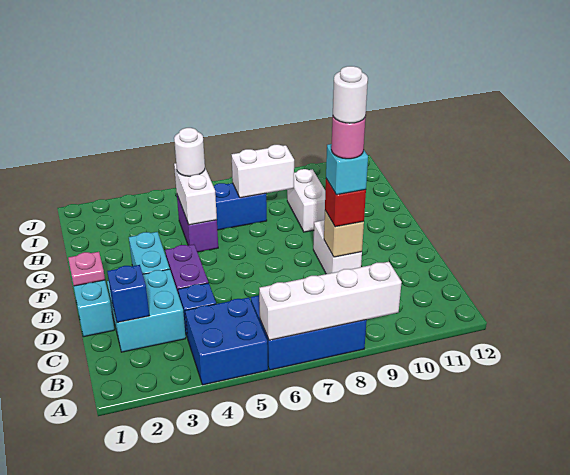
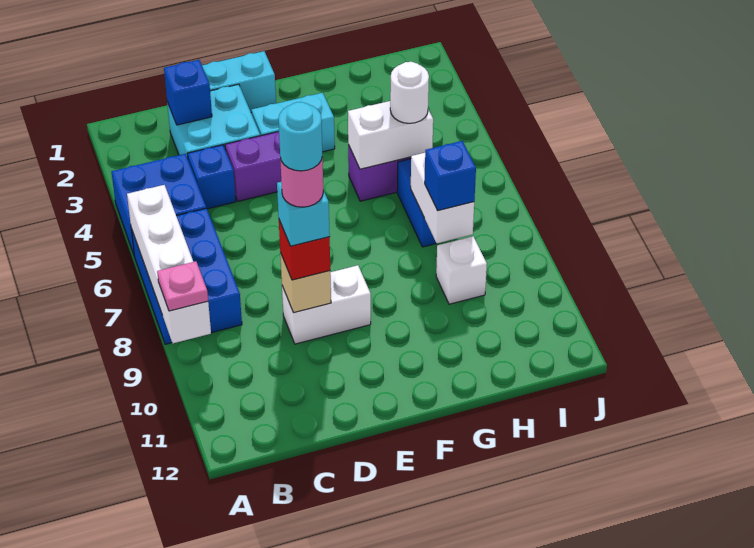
white 1x1 round brick [333,66,368,123] -> cyan 1x1 round brick [278,102,322,171]
pink 1x1 plate [68,252,105,286] -> pink 1x1 plate moved to [157,261,208,311]
white 1x2 brick [287,169,325,232] -> white 1x1 brick [436,236,487,304]
none -> blue 1x1 brick [425,141,476,211]

